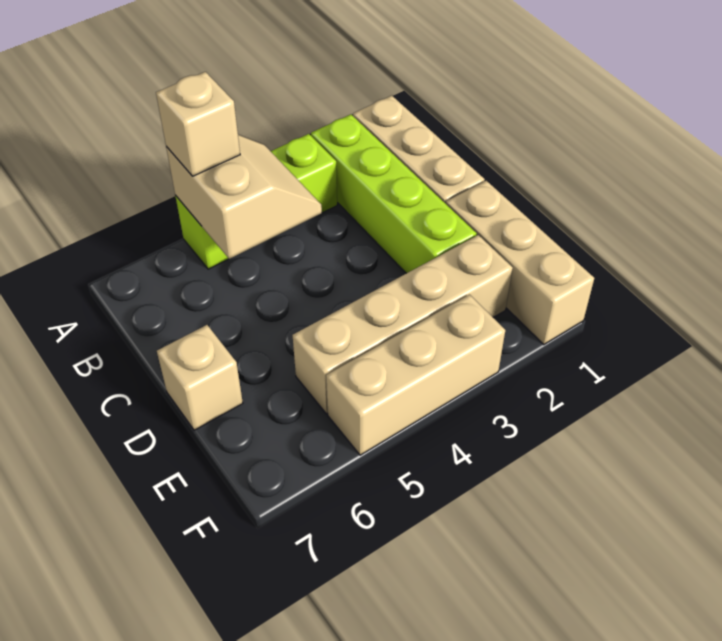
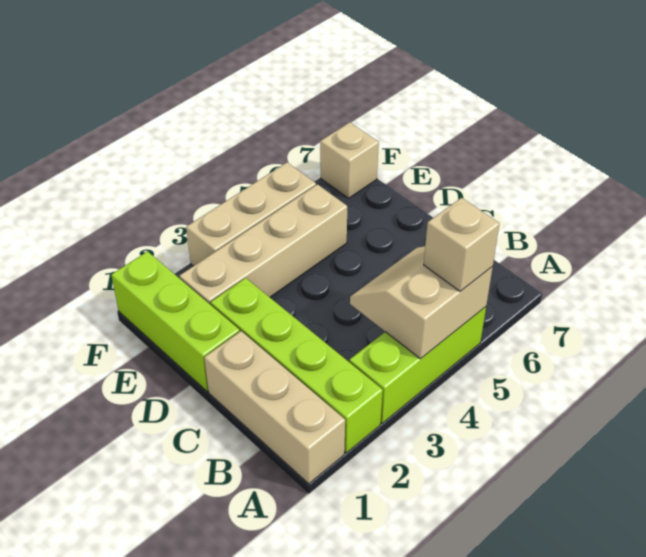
tan 2x2 slope [166,135,322,259] -> tan 2x2 slope turned to [350,246,493,359]
tan 1x3 brick [446,181,594,345] -> lime 1x3 brick [111,252,240,392]
tan 1x1 brick [157,325,243,430] -> tan 1x1 brick moved to [320,122,379,198]

